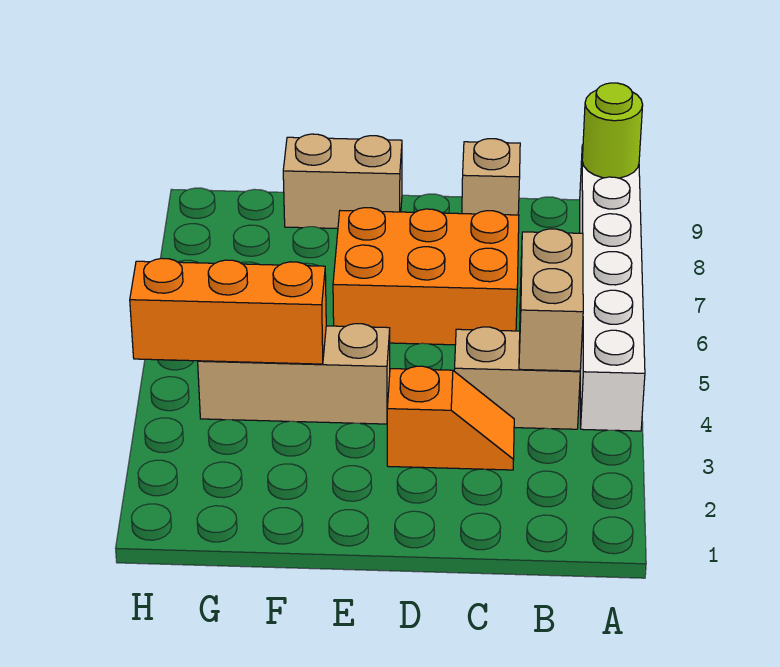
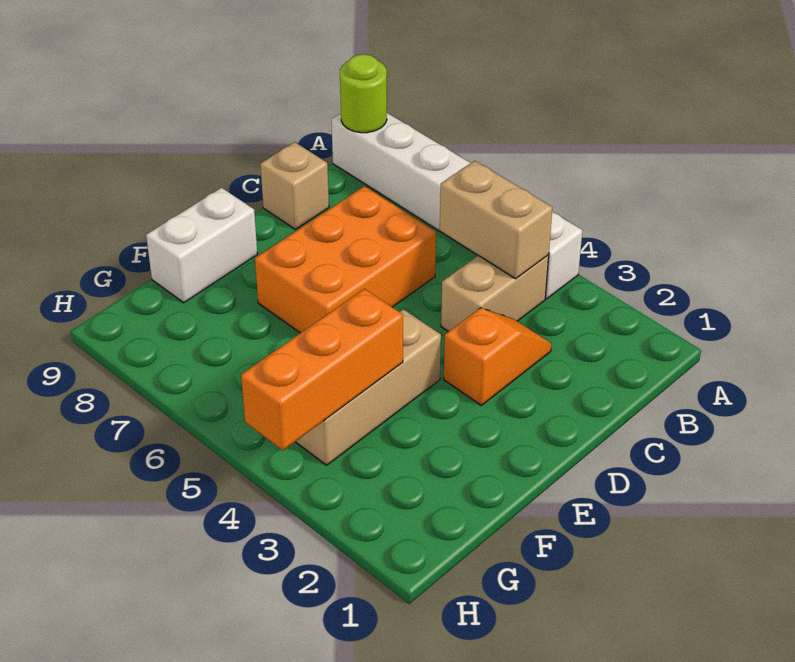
tan 1x2 brick [283,134,402,229] -> white 1x2 brick [146,188,257,303]

